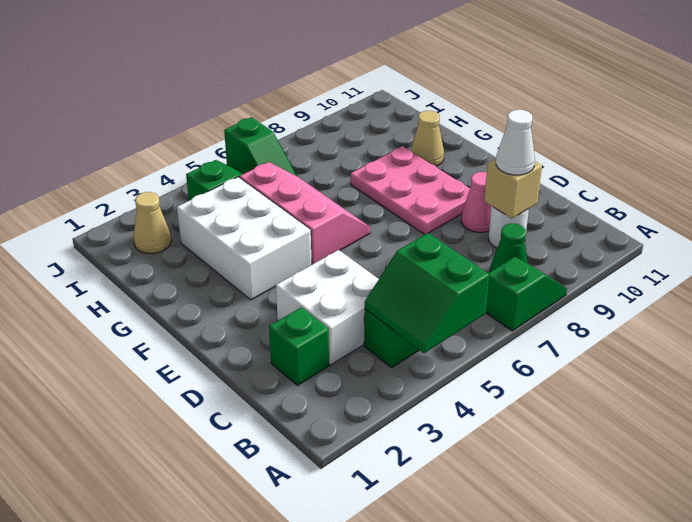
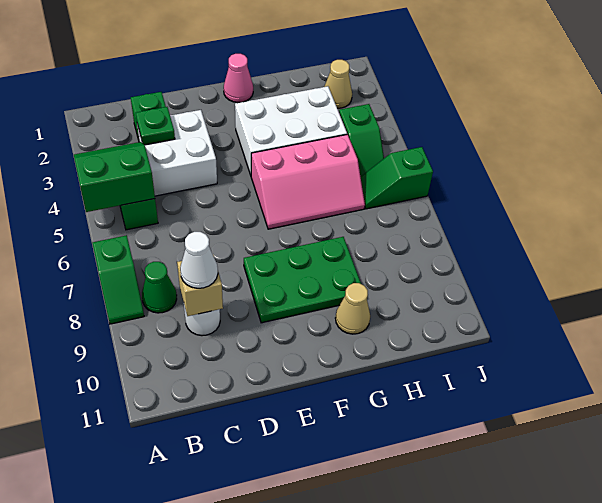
none -> green 1x1 plate [136,107,175,145]
pink 1x1 cone [461,172,491,232] -> pink 1x1 cone moved to [224,54,253,103]
pink 2x3 plate [351,146,470,234] -> green 2x3 plate [244,237,361,323]

